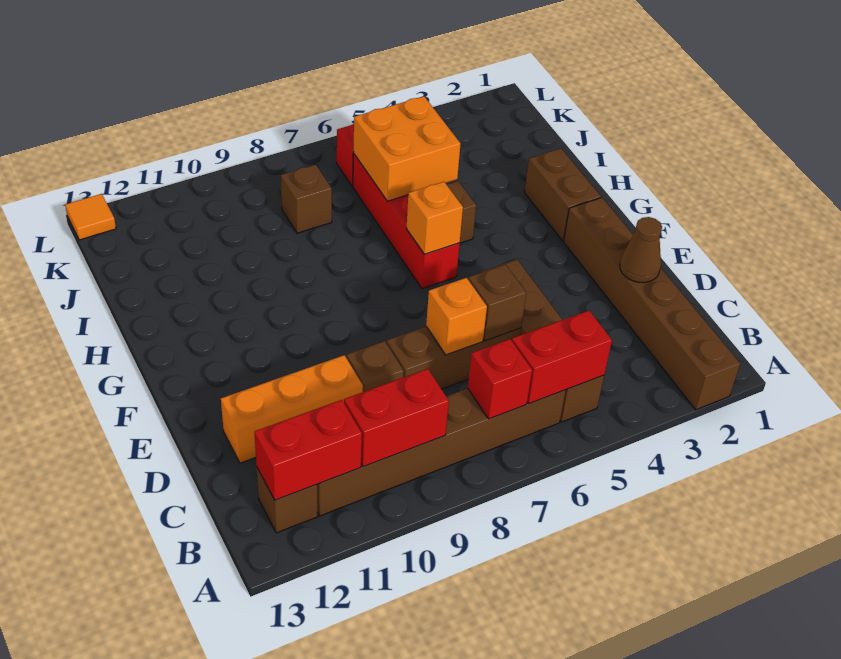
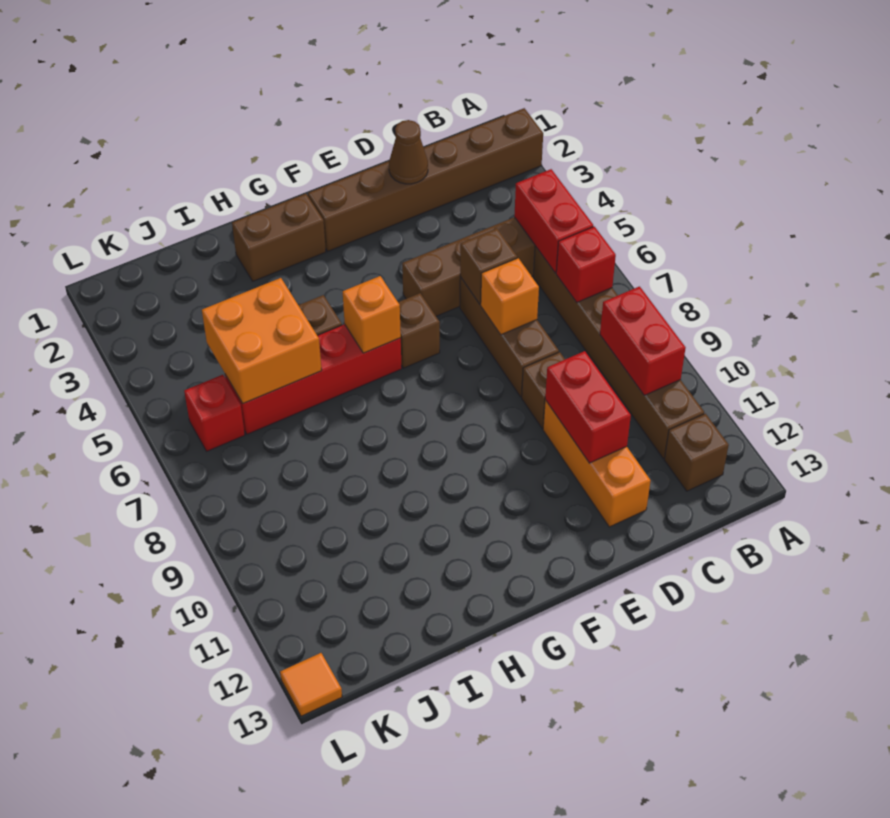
red 1x2 brick [254,400,362,500] -> red 1x2 brick moved to [545,351,631,463]
brown 1x1 brick [281,165,332,233] -> brown 1x1 brick moved to [398,293,440,368]

